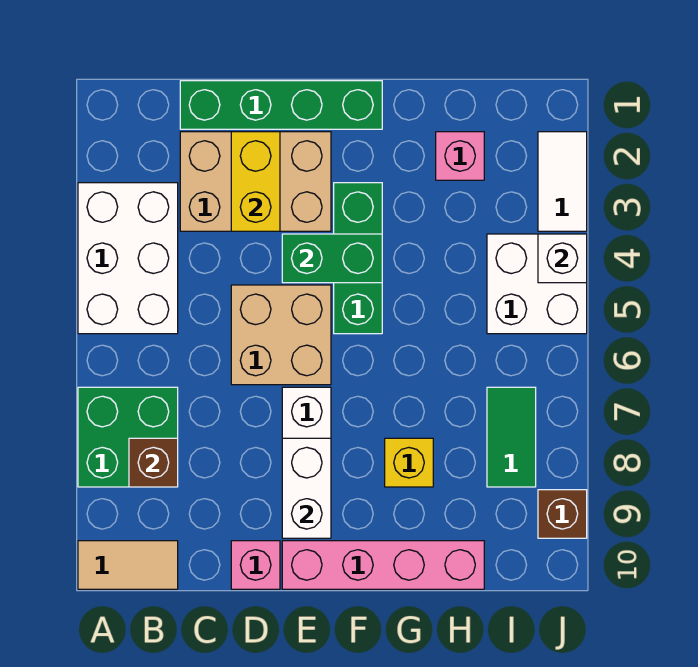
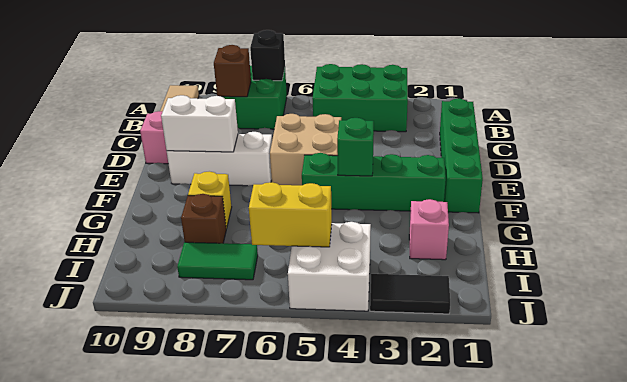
white 2x3 brick [78,183,178,334] -> green 2x3 brick [312,64,408,132]
none -> black 1x1 brick [250,30,285,81]
tan 2x3 brick [180,132,331,231] -> none
yellow 1x2 brick [231,132,280,231] -> yellow 1x2 brick moved to [249,182,332,247]
green 1x2 brick [282,234,382,283] -> green 1x1 brick [337,118,374,176]
pink 1x4 brick [282,541,484,589] -> none
green 1x3 brick [334,183,382,334] -> green 1x4 brick [302,153,446,211]
white 1x2 tile [538,132,587,231] -> black 1x2 tile [370,274,450,314]
white 1x1 brick [538,234,587,283] -> none
brown 1x1 brick [538,490,587,538] -> brown 1x1 brick moved to [181,194,226,243]

